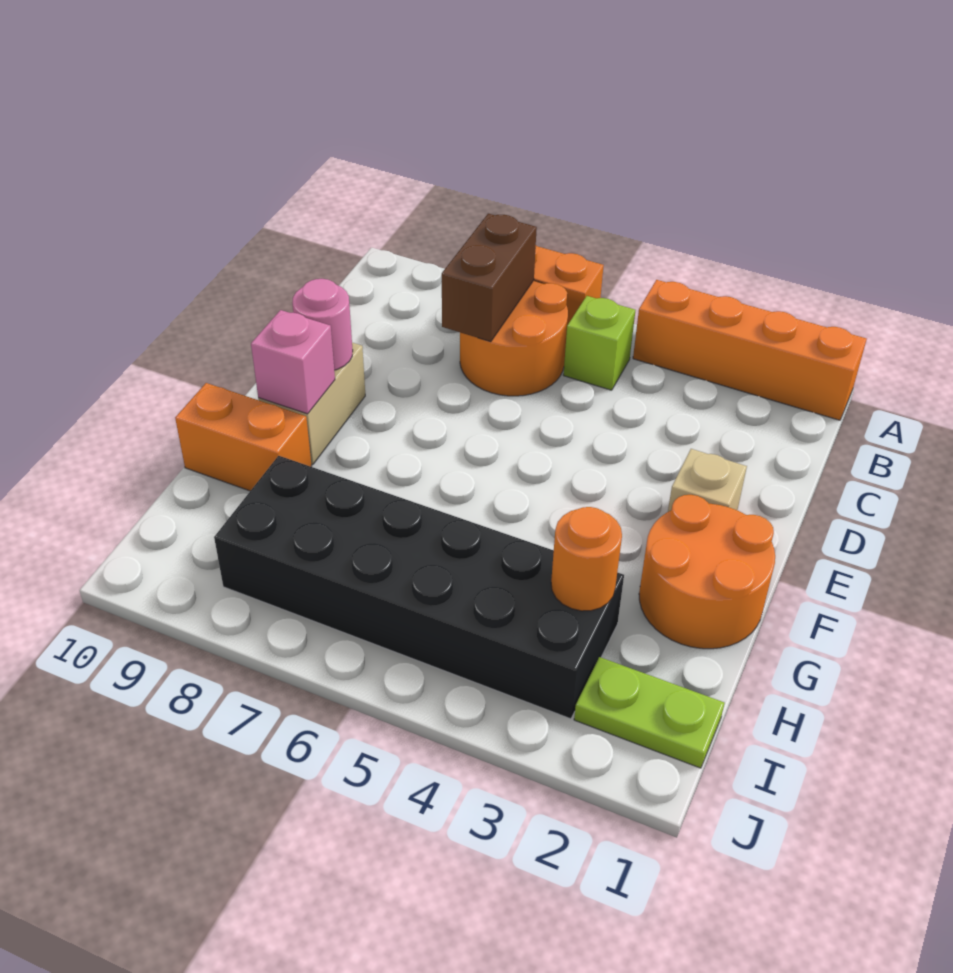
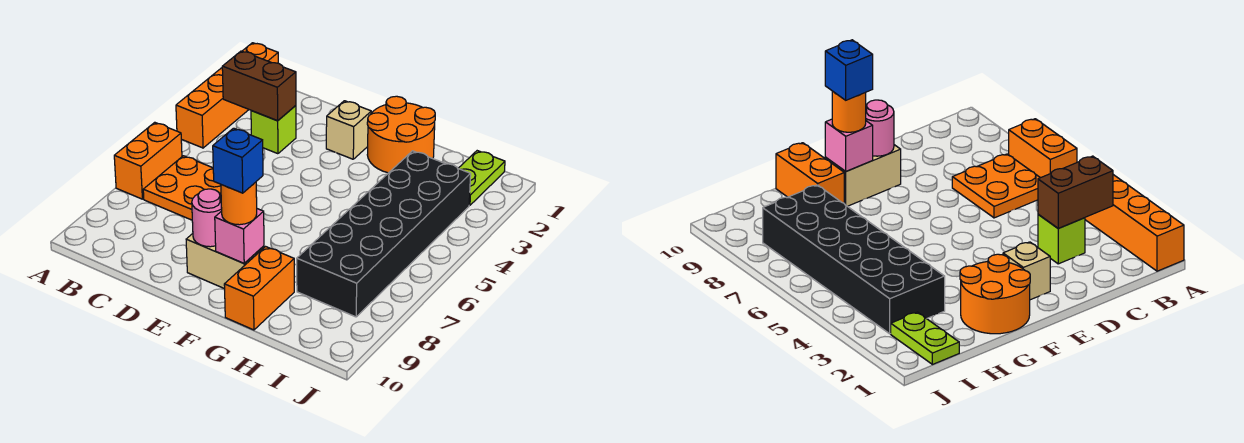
lime 1x1 brick [563,296,636,390] -> lime 1x1 brick moved to [251,106,296,154]
orange 2x2 round brick [460,281,568,396] -> orange 2x2 plate [143,156,221,220]
brown 1x2 brick [442,214,537,342] -> brown 1x2 brick moved to [222,51,296,121]
none -> blue 1x1 brick [213,128,263,193]
orange 1x1 round brick [551,507,622,611] -> orange 1x1 round brick moved to [221,182,257,225]

